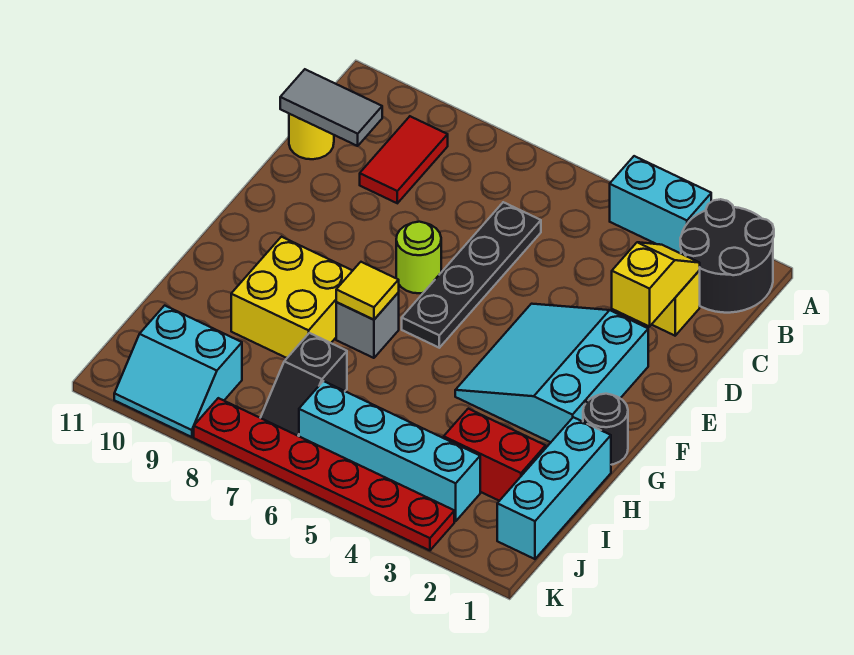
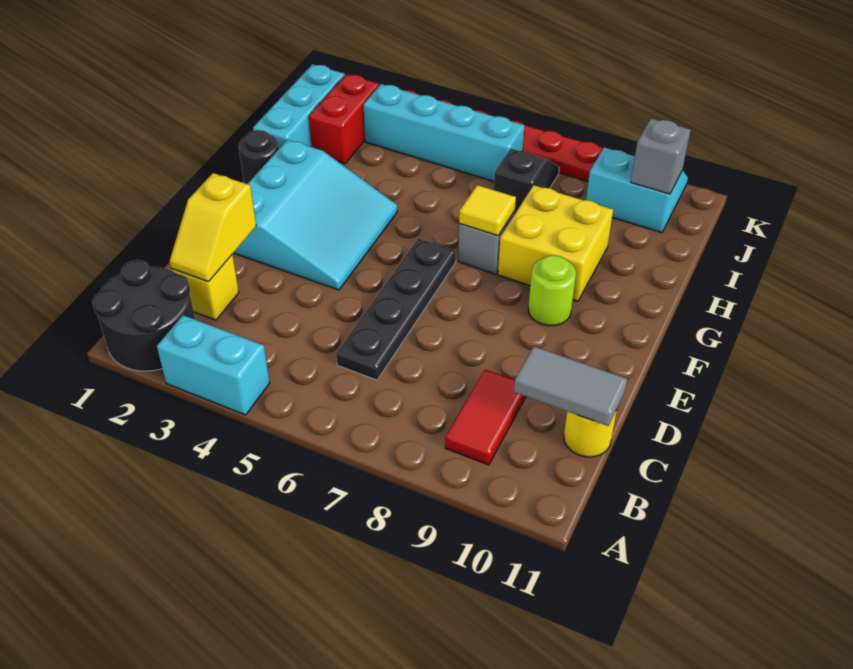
lime 1x1 round brick [396,222,441,293] -> lime 1x1 round brick moved to [528,255,576,326]
red 1x2 brick [444,409,546,501] -> red 1x2 brick turned to [309,74,379,164]
none -> grey 1x1 brick [631,119,691,194]

